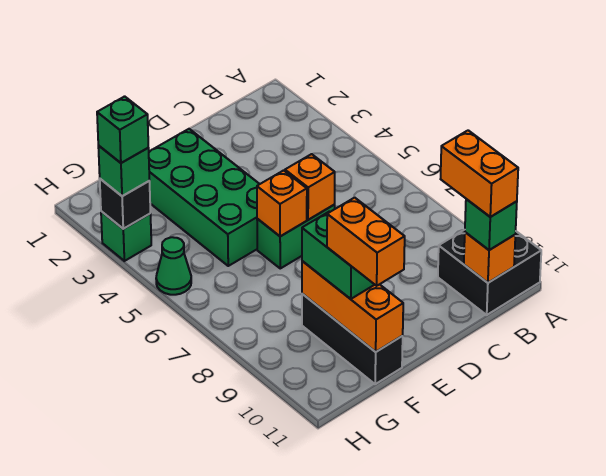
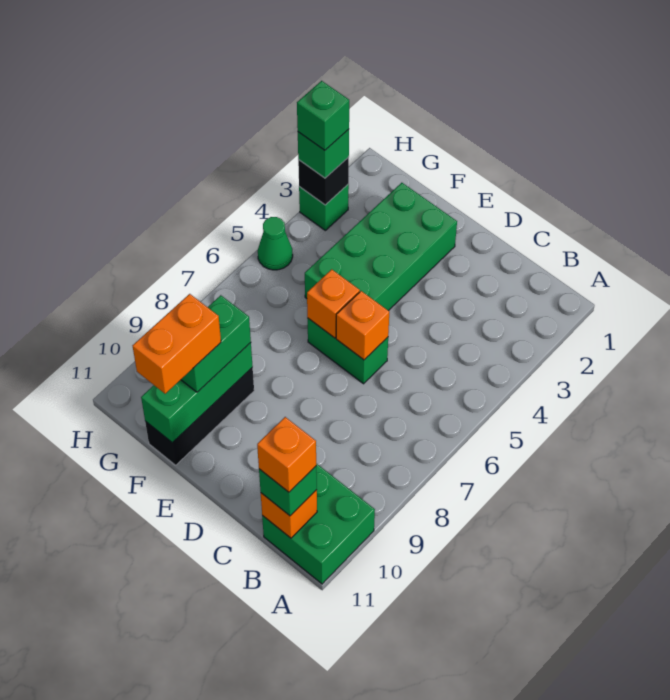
black 2x2 brick [438,230,541,315] -> green 2x2 brick [262,463,375,584]
orange 1x2 brick [441,130,518,217] -> orange 1x1 brick [257,417,316,492]
orange 1x3 brick [302,261,403,352] -> green 1x3 brick [141,343,253,443]

